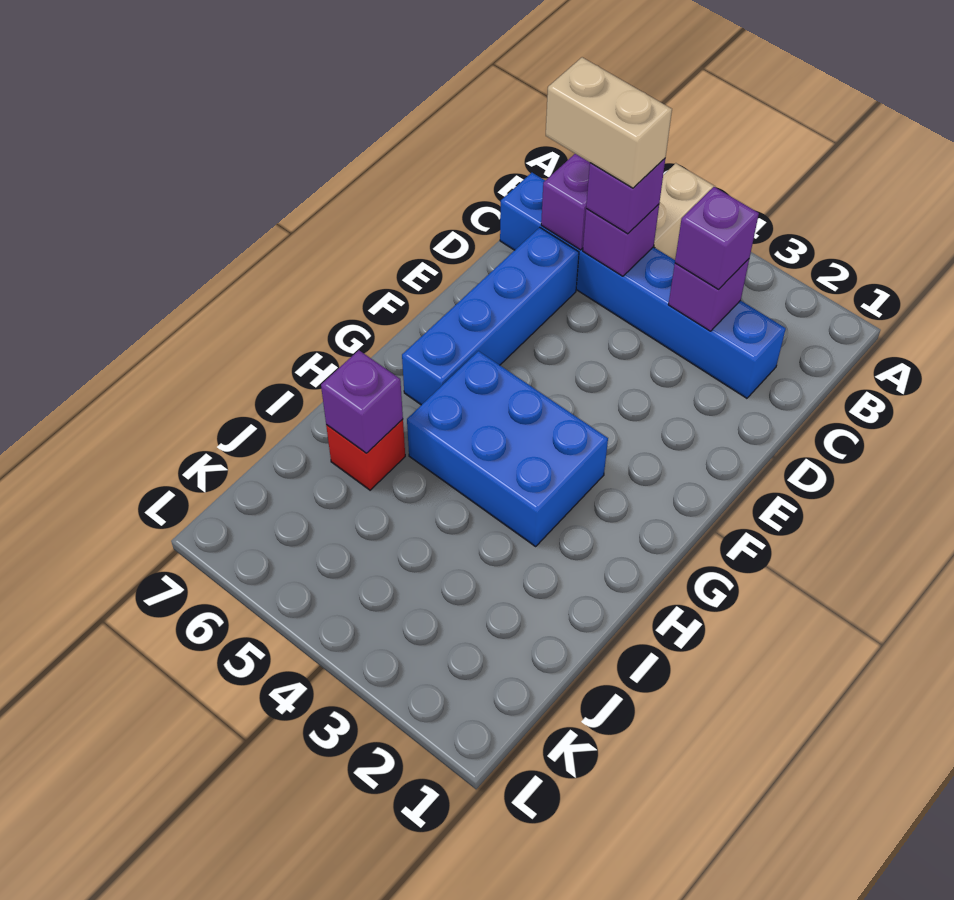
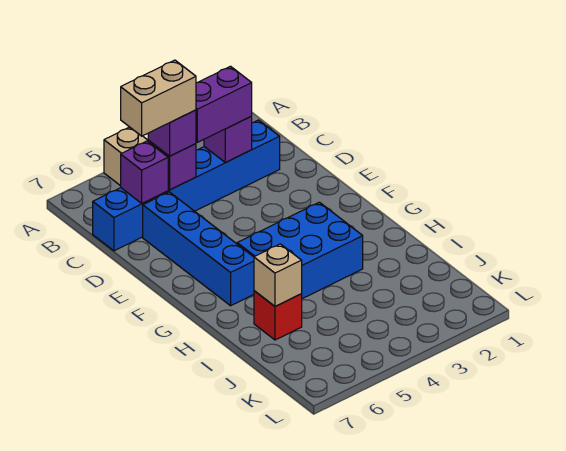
purple 1x1 brick [675,187,759,289] -> purple 1x2 brick [196,66,252,142]
purple 1x1 brick [321,350,403,453] -> tan 1x1 brick [254,244,302,306]

